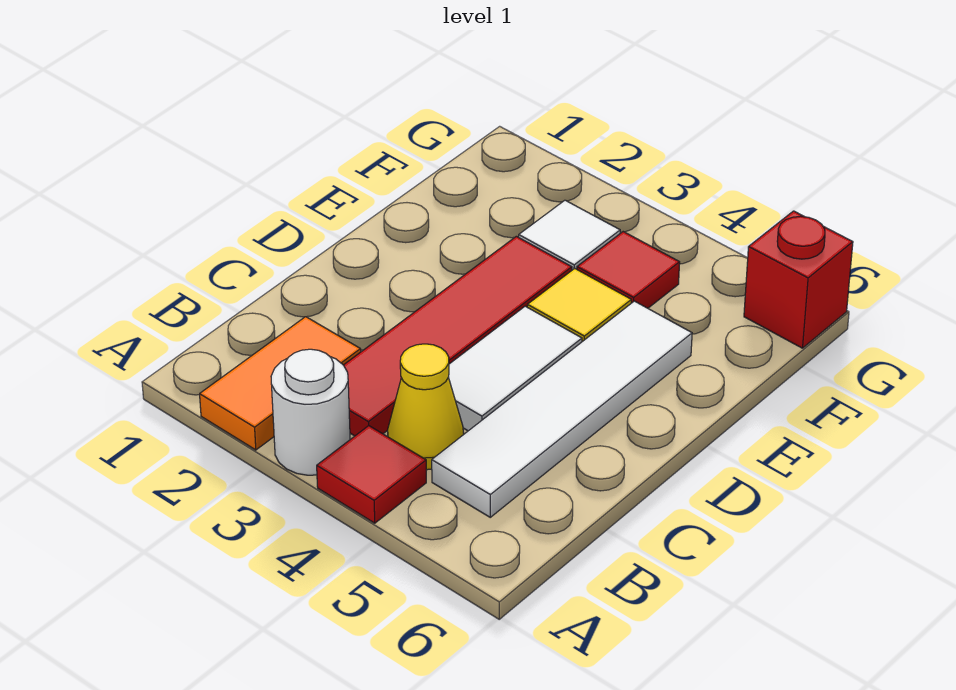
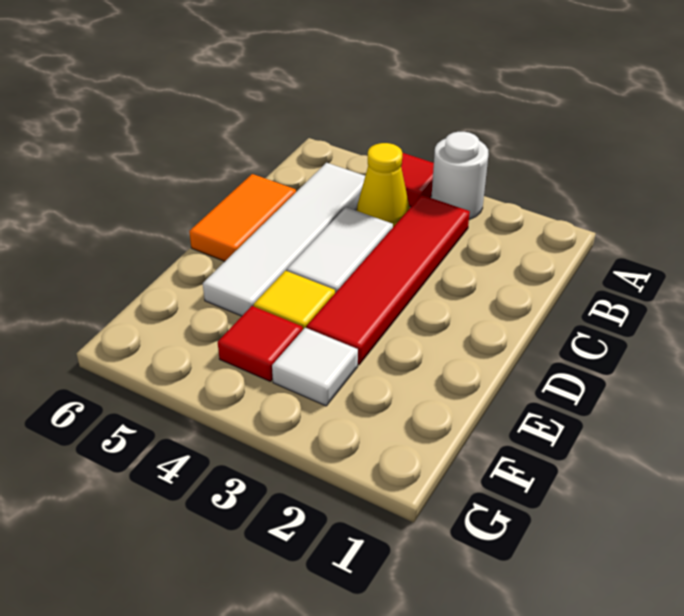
orange 1x2 tile [200,317,361,450] -> orange 1x2 tile moved to [189,174,296,261]
red 1x1 brick [744,211,853,348] -> none

